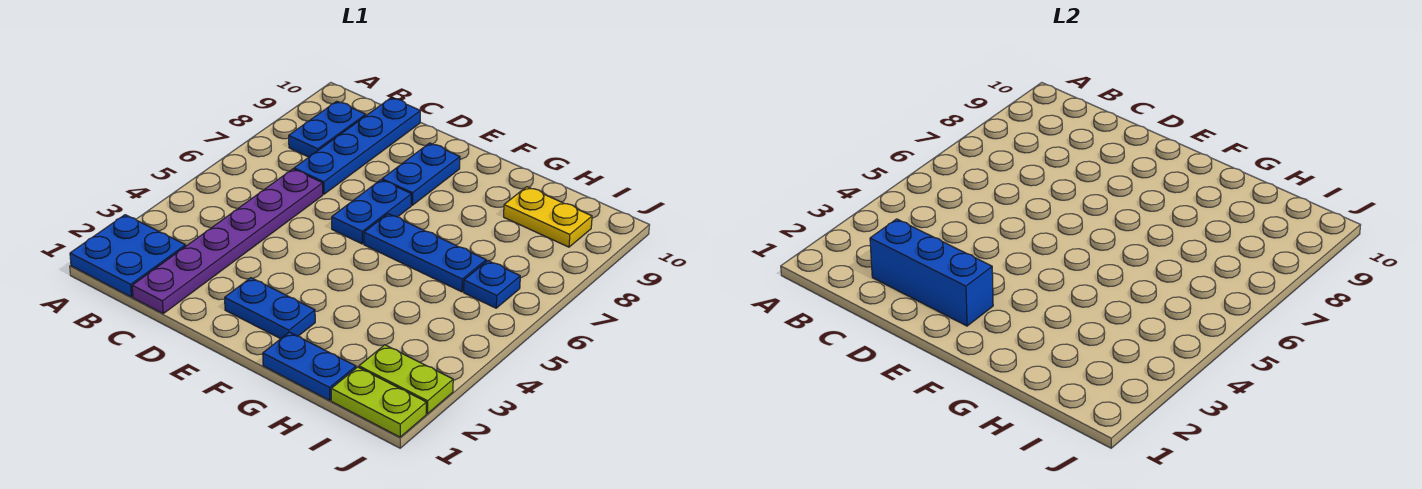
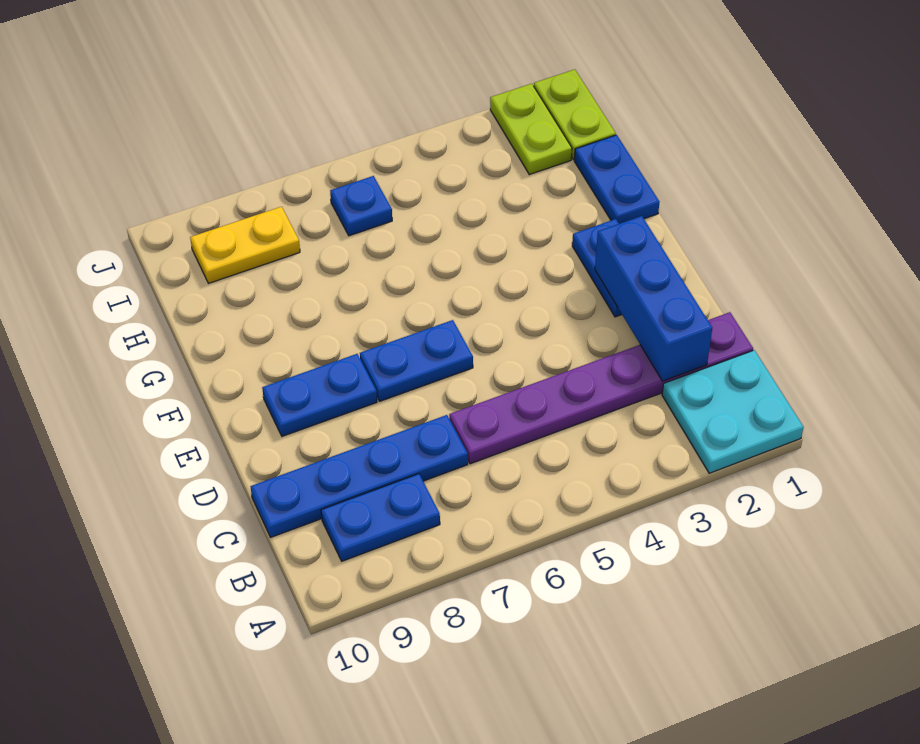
blue 2x2 plate [70,215,186,297] -> cyan 2x2 plate [662,350,803,473]
blue 1x3 plate [364,214,486,292] -> none
yellow 1x2 plate [504,187,592,247] -> yellow 1x2 plate turned to [190,207,300,283]

